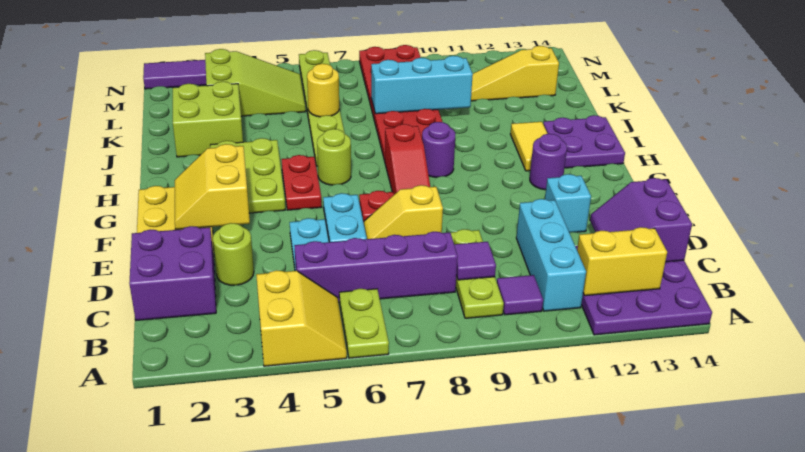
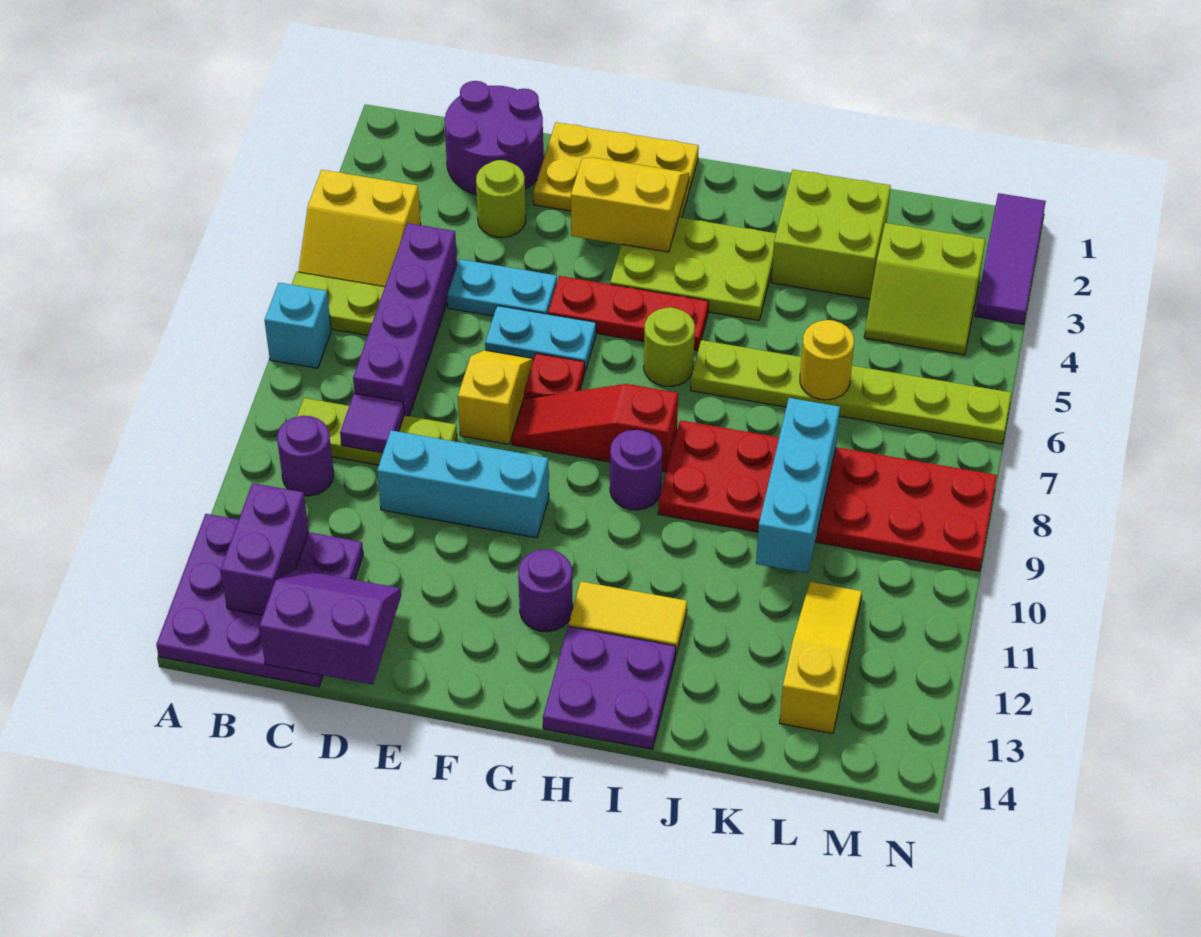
purple 1x1 tile [497,275,543,315] -> purple 1x1 round brick [277,416,334,496]
cyan 1x3 brick [516,199,586,311] -> cyan 1x3 brick moved to [377,430,549,538]
yellow 1x2 brick [577,227,667,296] -> purple 1x2 brick [221,483,309,615]
purple 2x2 brick [129,226,216,321] -> purple 2x2 round brick [445,81,544,195]
cyan 1x1 brick [545,174,591,233] -> cyan 1x1 brick moved to [264,283,331,368]
red 1x2 plate [281,155,322,210] -> red 1x3 plate [548,276,709,351]
lime 2x3 slope [205,49,306,116] -> lime 2x2 slope [864,223,985,355]

